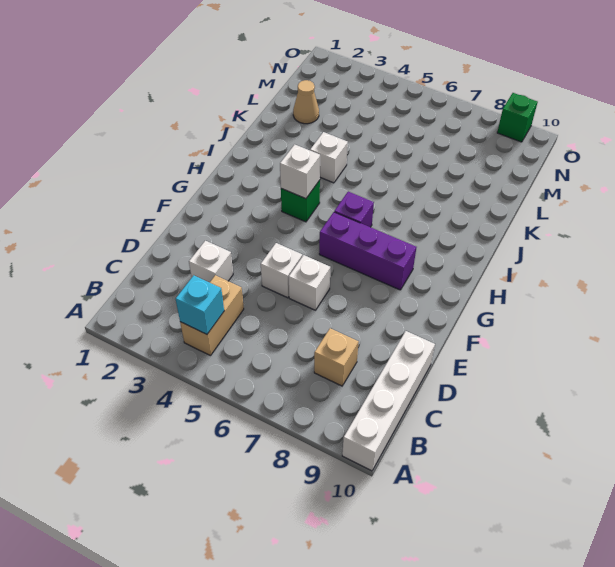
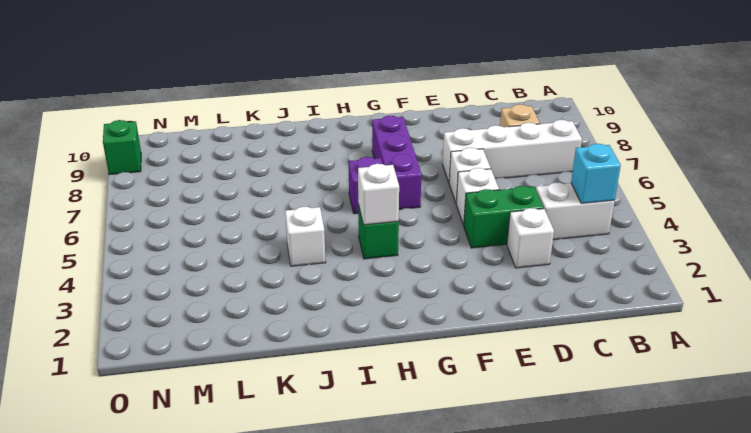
white 1x4 brick [342,331,435,471] -> white 1x4 brick moved to [443,120,582,182]
tan 1x2 brick [180,275,244,355] -> white 1x2 brick [536,183,615,240]
none -> green 1x2 brick [464,186,544,248]
tan 1x1 cone [293,80,319,124] -> none

